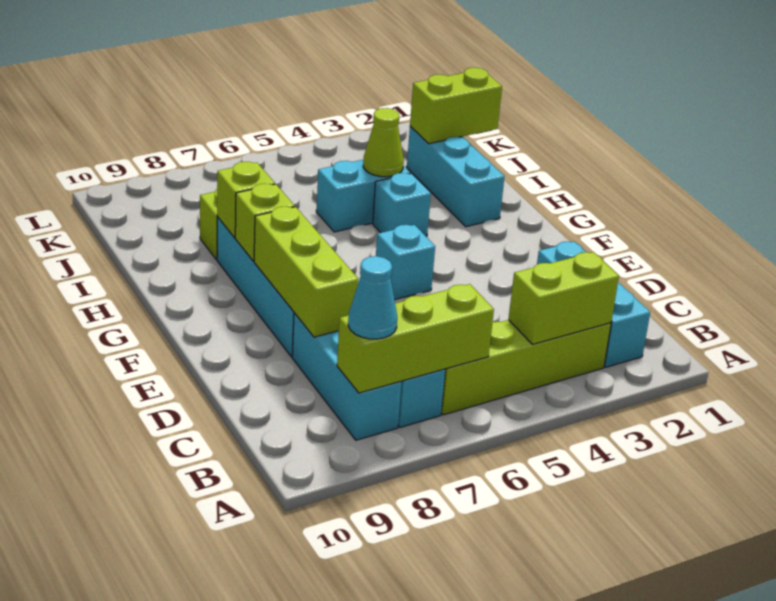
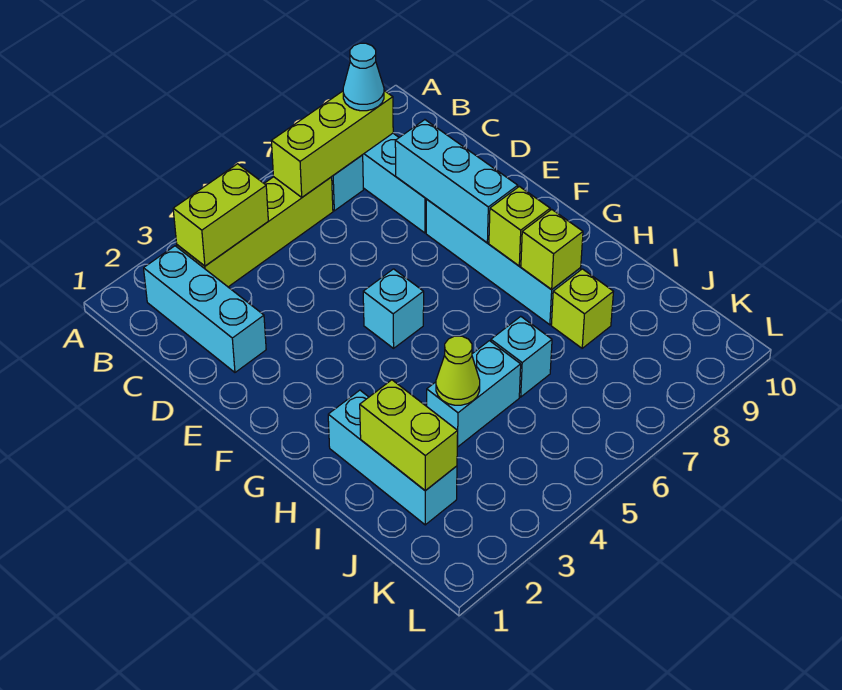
lime 1x3 brick [254,206,358,337] -> cyan 1x3 brick [395,120,518,243]
cyan 1x1 brick [373,173,431,236] -> cyan 1x1 brick moved to [491,316,552,397]
lime 1x2 brick [410,68,502,144] -> lime 1x2 brick turned to [360,380,458,491]

